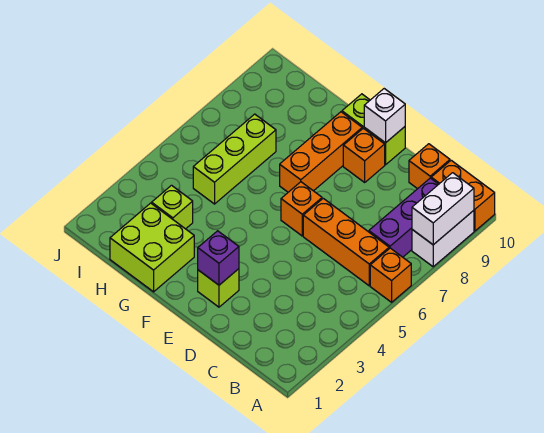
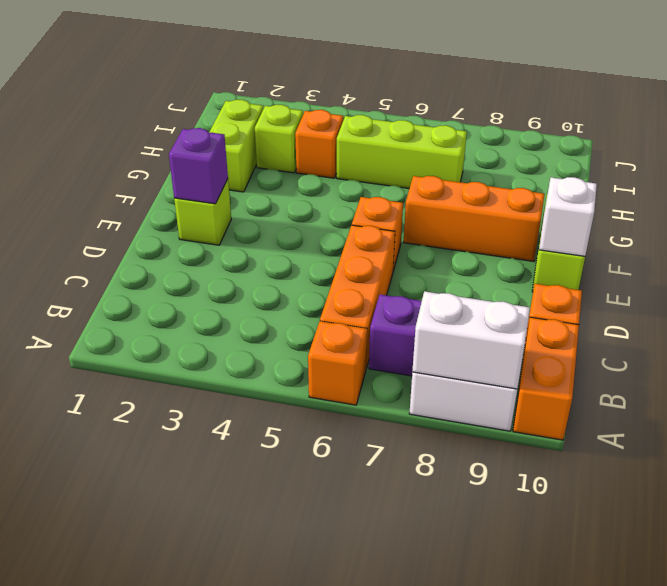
orange 1x1 brick [343,128,385,182] -> orange 1x1 brick moved to [295,110,343,178]
lime 2x2 brick [110,203,194,292] -> lime 1x2 brick [210,100,263,192]

